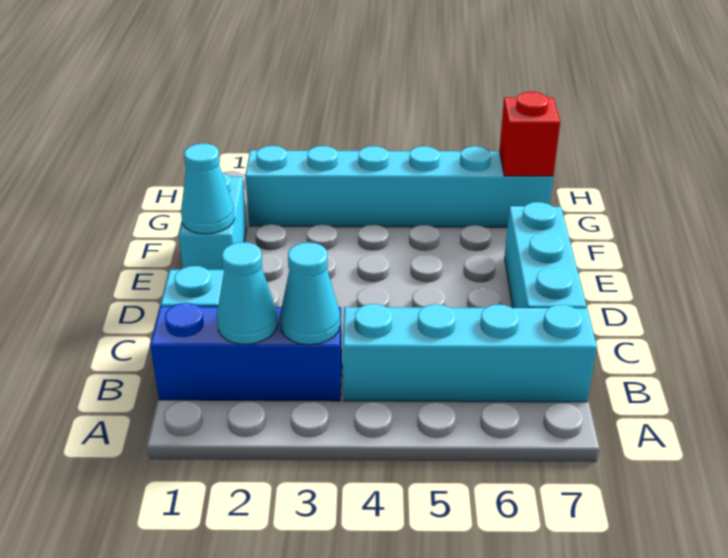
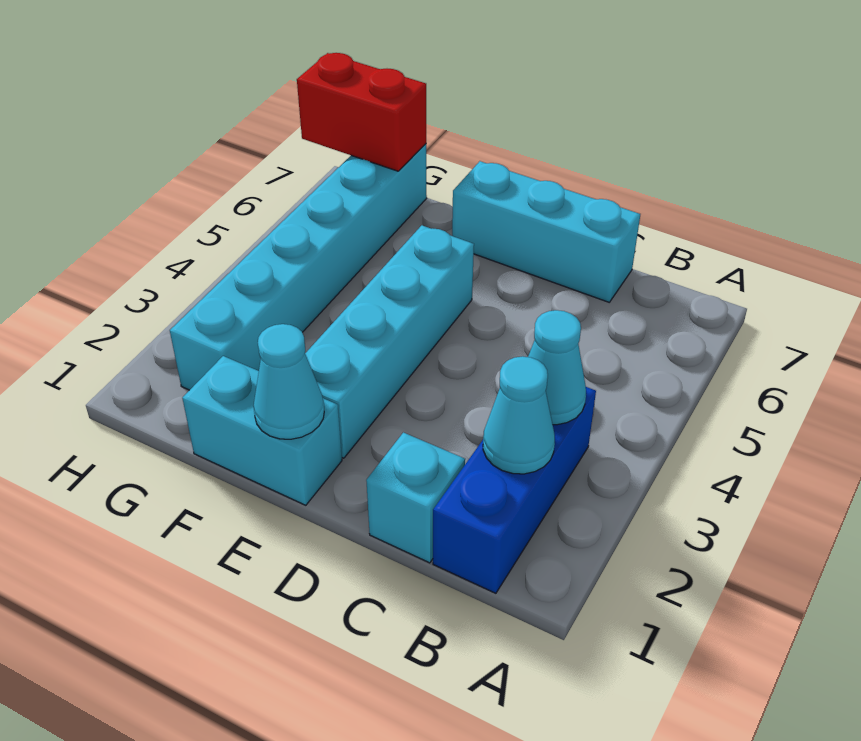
cyan 1x4 brick [343,304,597,402] -> cyan 1x4 brick moved to [305,225,474,458]
red 1x1 brick [499,92,560,176] -> red 1x2 brick [297,53,426,171]

